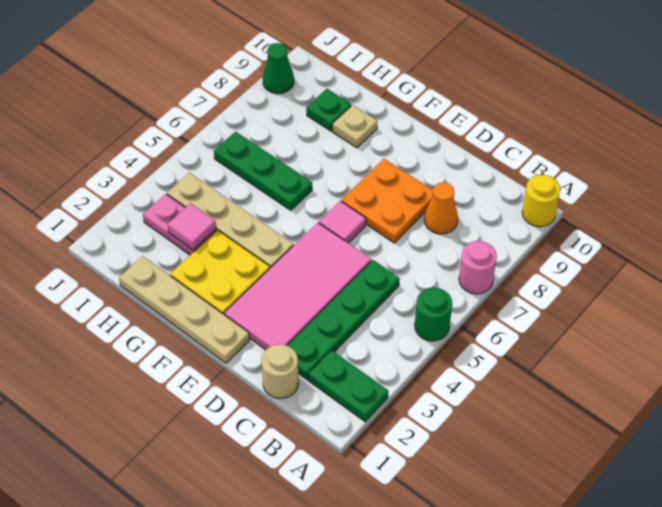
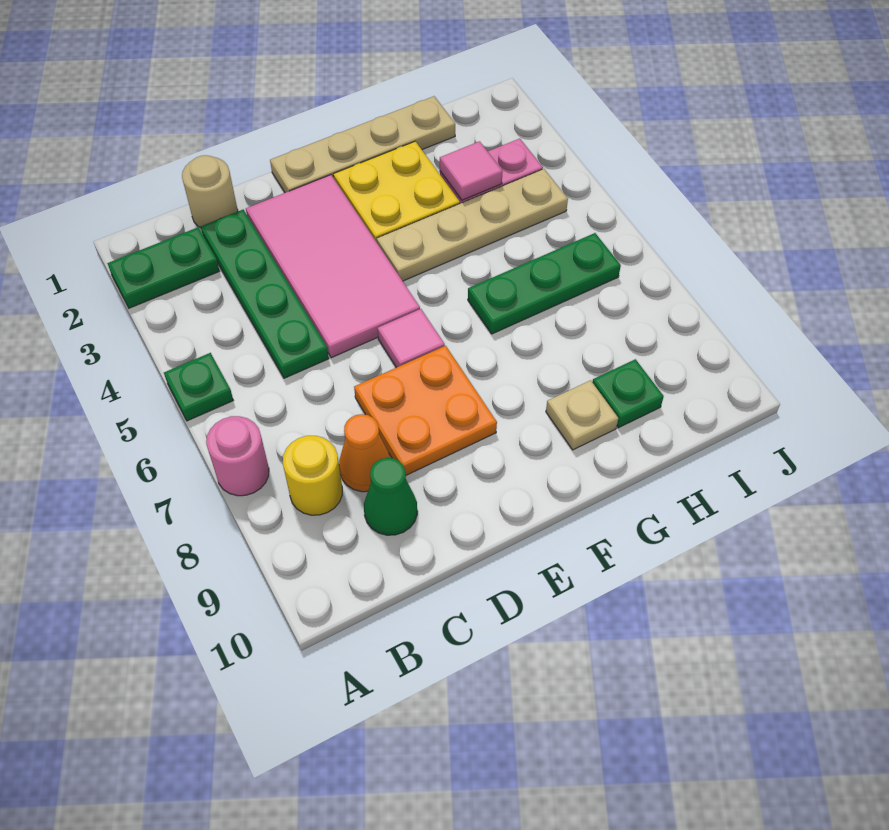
green 1x1 round brick [415,288,452,341] -> green 1x1 plate [164,353,233,421]
yellow 1x1 round brick [522,175,560,227] -> yellow 1x1 round brick moved to [283,436,342,515]
green 1x1 cone [263,43,294,94] -> green 1x1 cone moved to [364,458,417,535]

